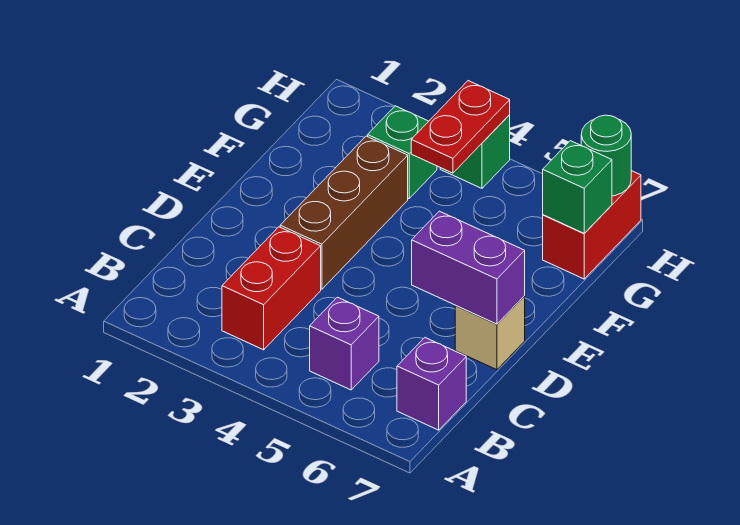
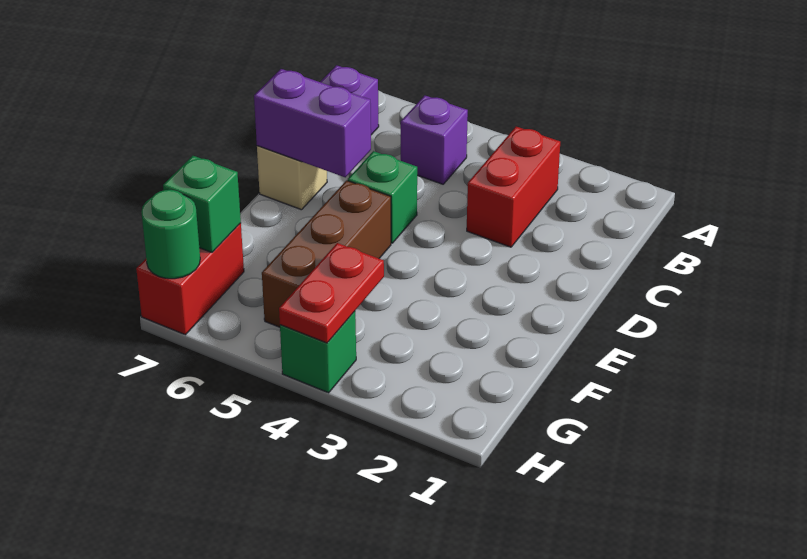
brown 1x3 brick [280,136,408,289] -> brown 1x3 brick moved to [262,180,391,327]
green 1x1 brick [368,106,437,199] -> green 1x1 brick moved to [348,151,417,243]

